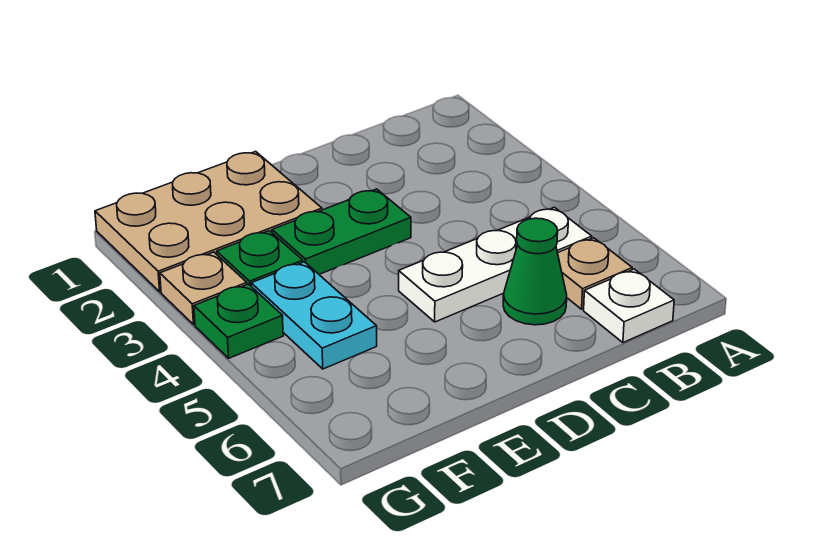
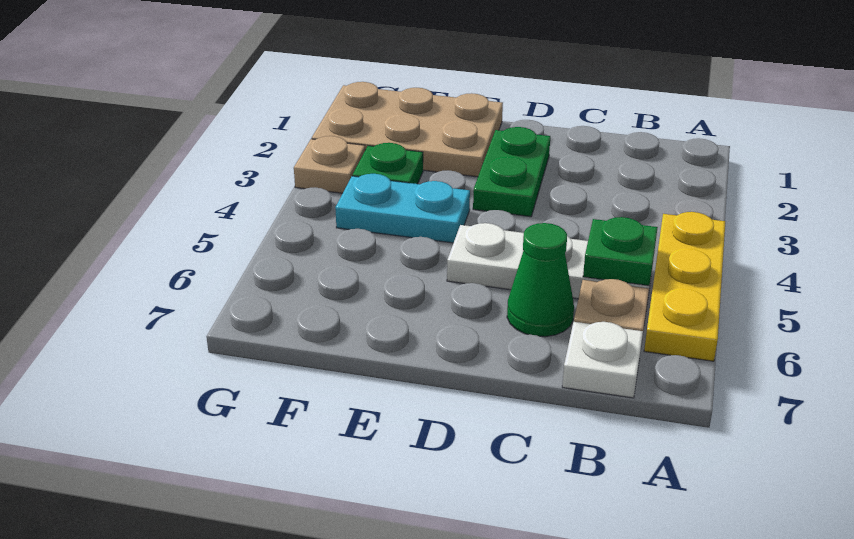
none -> yellow 1x3 plate [644,212,725,361]
green 1x2 plate [272,189,411,274] -> green 1x2 plate turned to [473,127,550,217]
cyan 1x2 plate [251,262,377,369] -> cyan 1x2 plate turned to [335,174,470,243]
green 1x1 plate [194,284,283,358] -> green 1x1 plate moved to [583,217,658,286]

